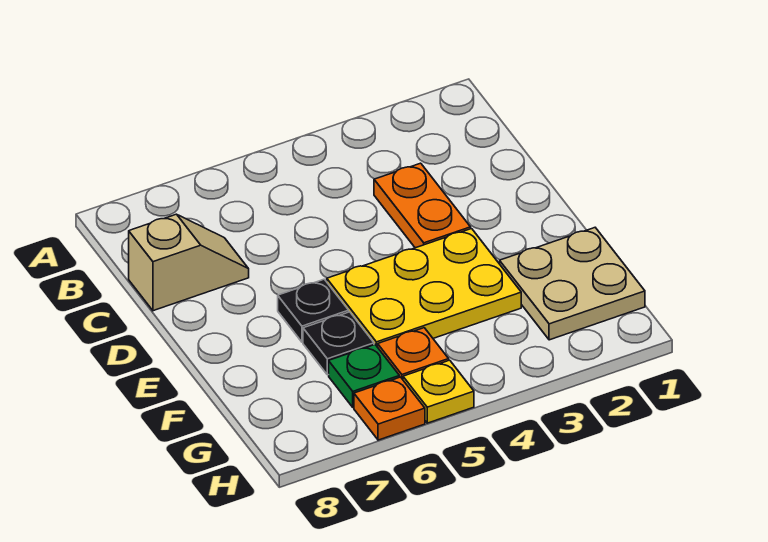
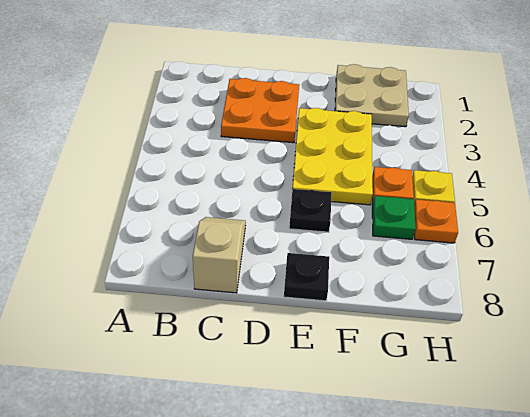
orange 1x2 plate [374,163,471,248] -> orange 2x2 plate [221,78,299,143]
black 1x1 plate [303,312,374,375] -> black 1x1 plate moved to [284,253,329,301]

